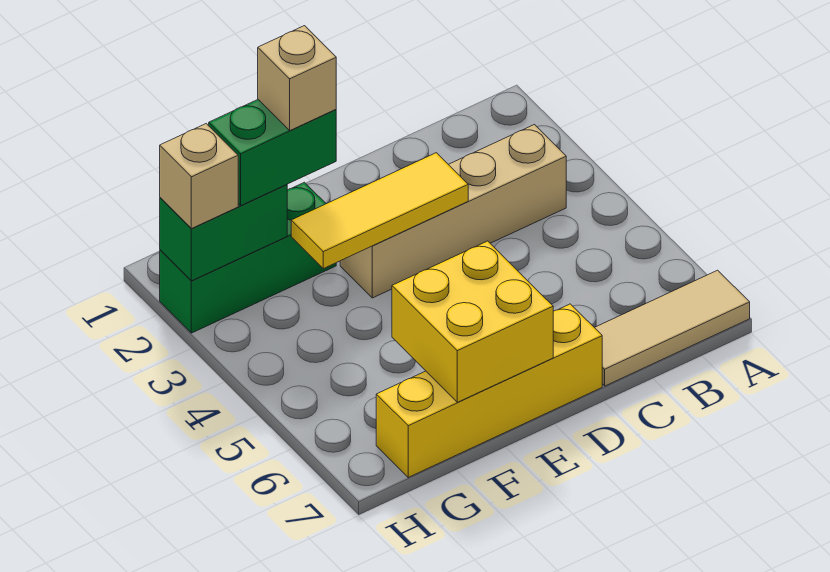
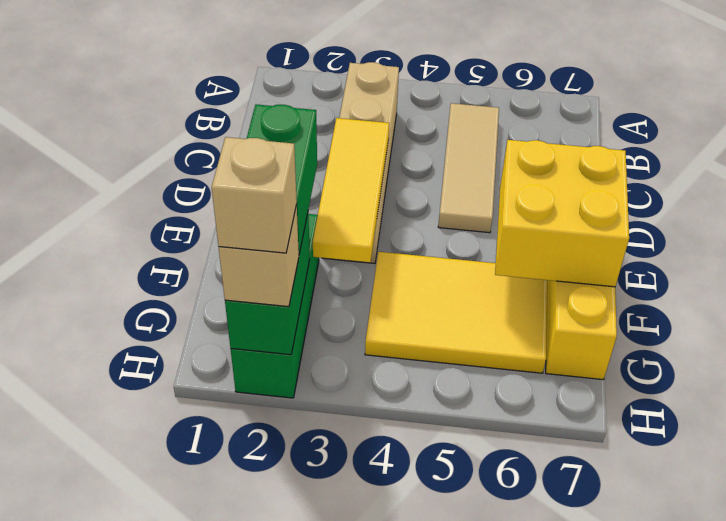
tan 1x3 tile [594,270,750,386] -> tan 1x3 tile moved to [438,103,499,233]
tan 1x1 brick [258,26,336,130] -> tan 1x1 brick moved to [212,137,297,253]
none -> yellow 2x3 tile [365,252,547,373]

